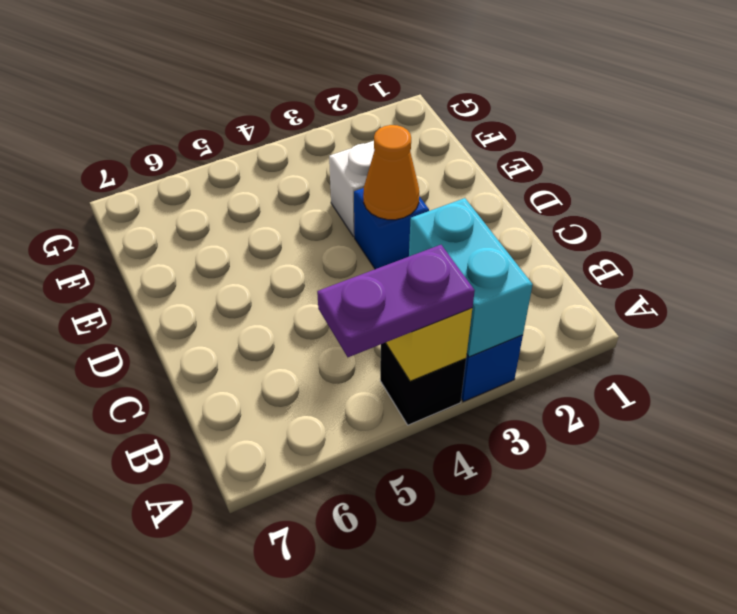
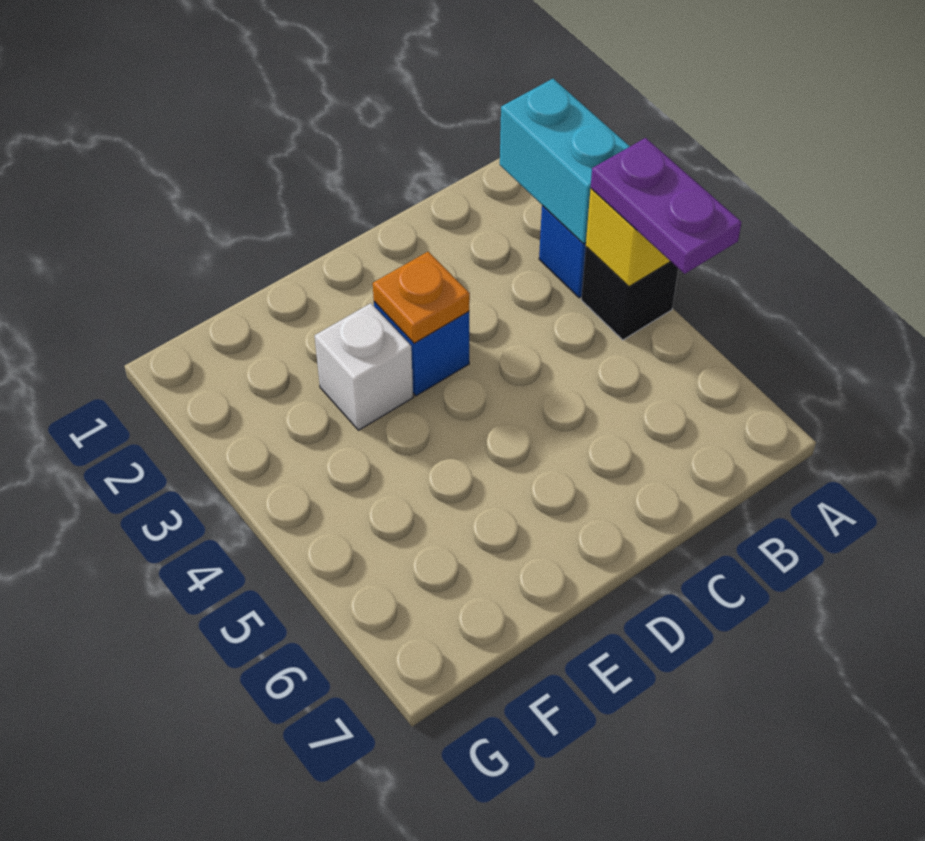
cyan 1x2 brick [409,198,533,357] -> cyan 1x2 brick turned to [500,79,630,244]
orange 1x1 cone [363,125,419,220] -> orange 1x1 plate [373,252,470,343]

